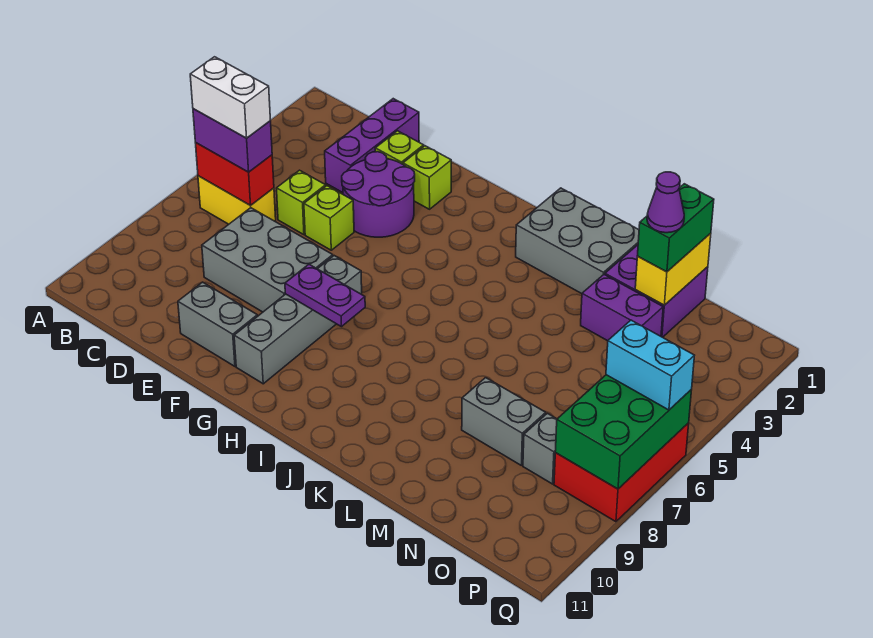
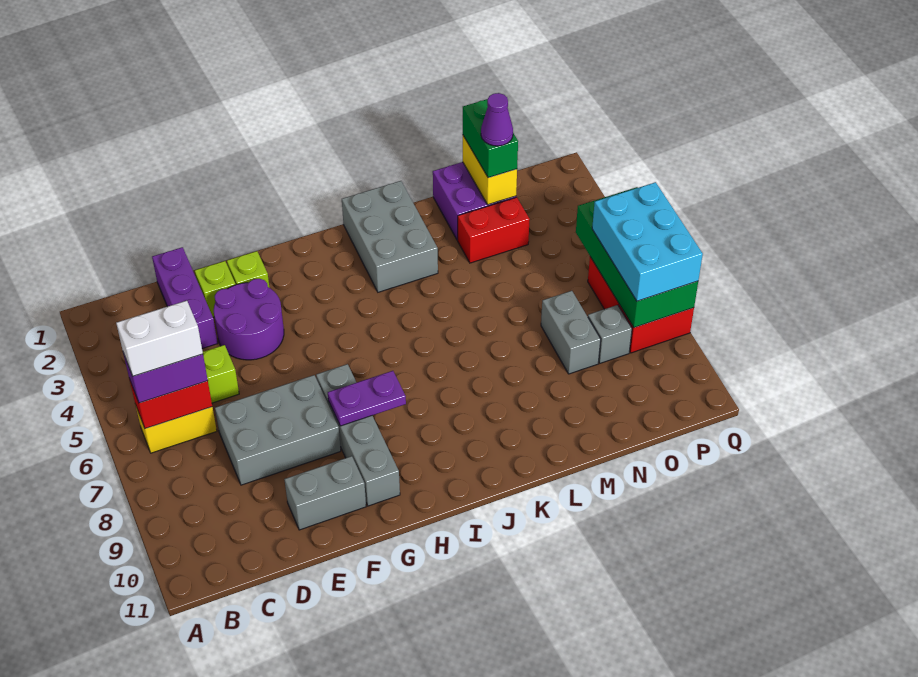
lime 1x1 brick [304,186,354,250] -> none
grey 2x3 brick [516,188,639,294] -> grey 2x3 brick turned to [342,181,438,292]
purple 1x2 brick [581,275,663,341] -> red 1x2 brick [458,197,530,263]
grey 1x2 brick [462,378,546,465] -> grey 1x2 brick turned to [541,291,601,374]
green 2x3 brick [555,375,691,489] -> green 2x4 brick [576,187,698,328]
cyan 1x2 brick [606,320,694,410] -> cyan 2x3 brick [592,182,703,301]

